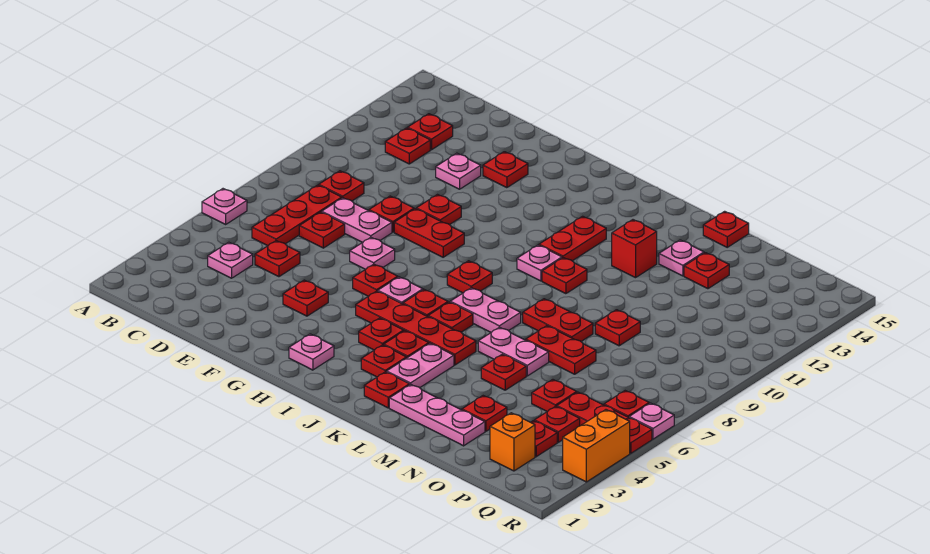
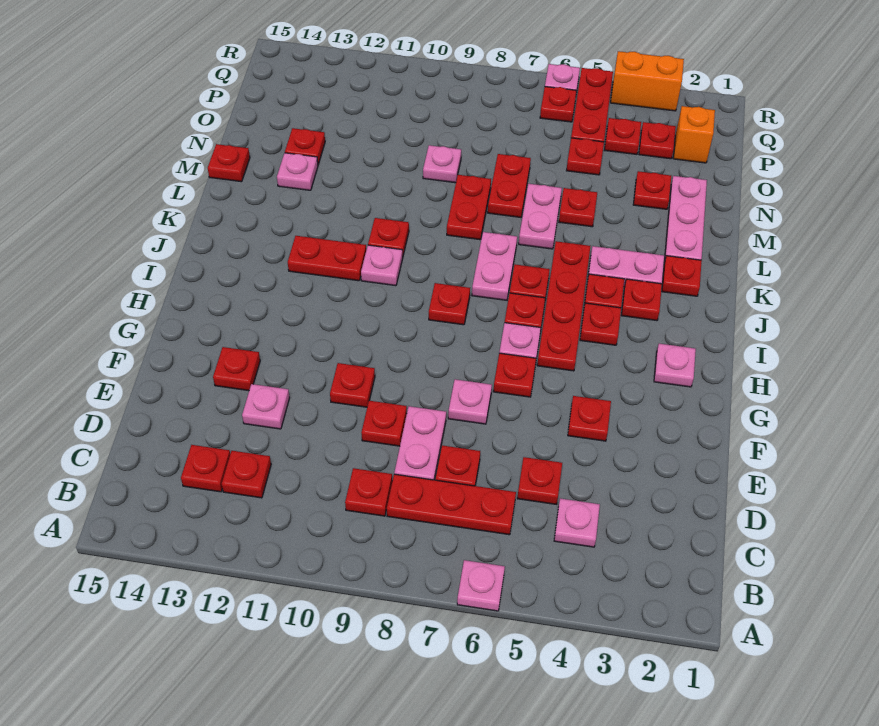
red 1x2 plate [394,209,464,257] -> none
red 1x1 brick [612,220,657,278] -> none
red 1x1 plate [595,310,640,346] -> pink 1x1 plate [423,145,461,183]

